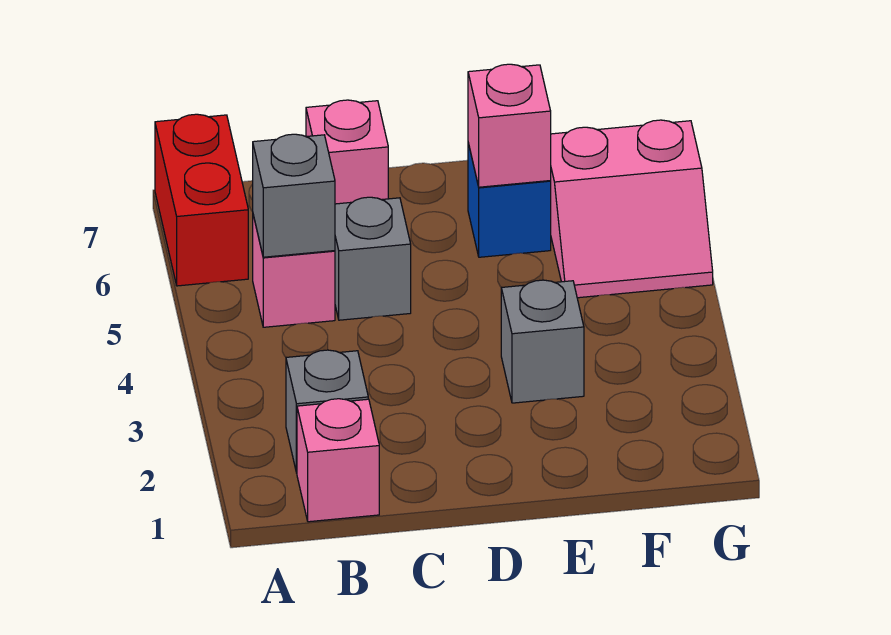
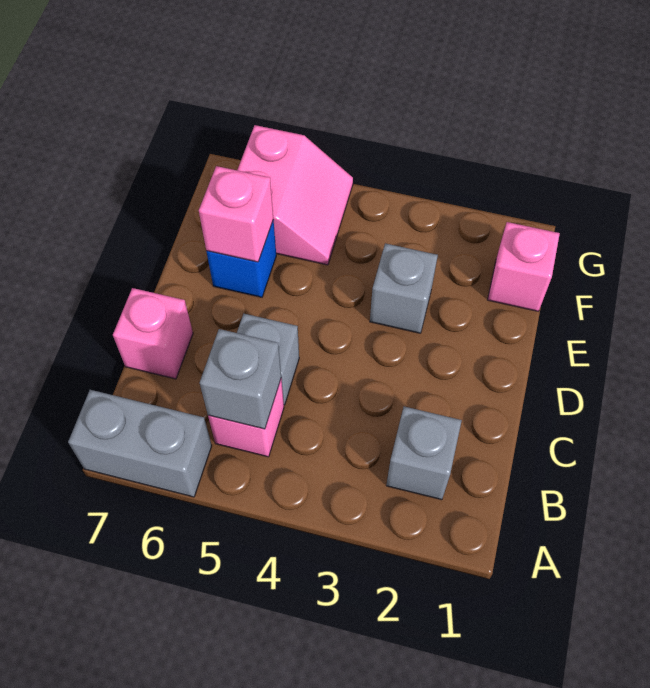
red 1x2 brick [155,114,248,286] -> grey 1x2 brick [68,390,212,497]
pink 1x1 brick [297,399,379,522] -> pink 1x1 brick moved to [488,222,560,311]

